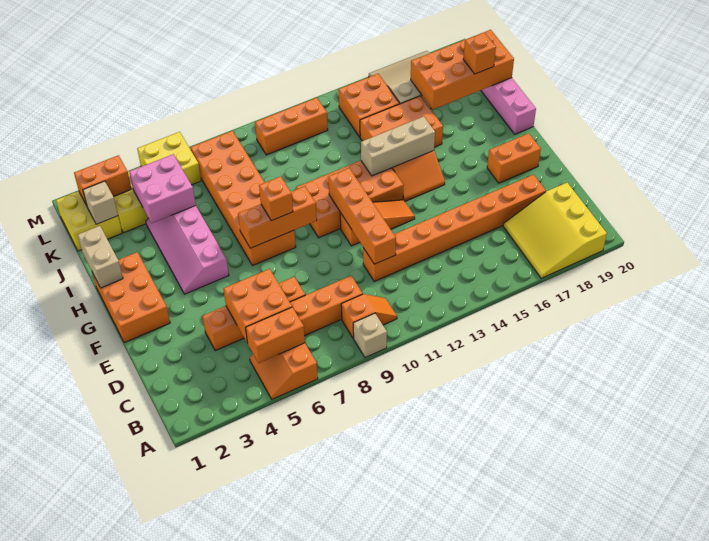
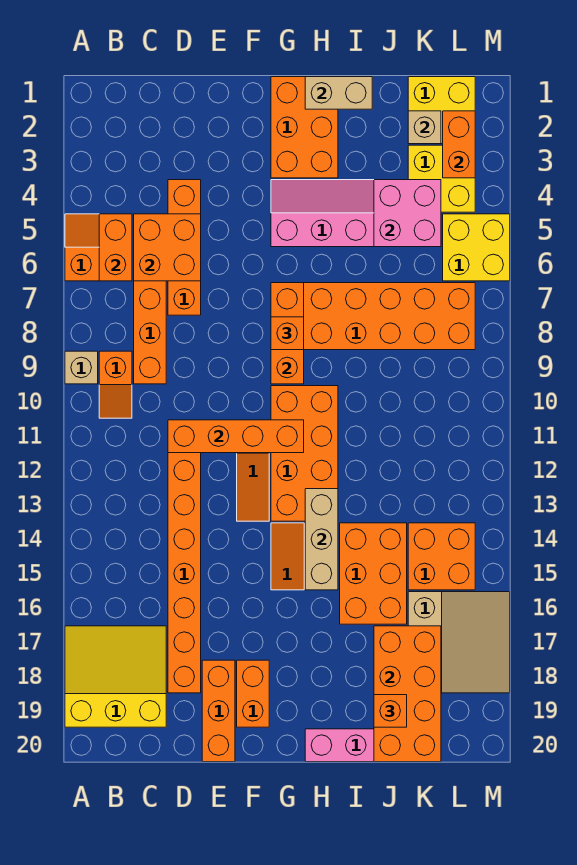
orange 2x3 brick [92,252,170,343] -> orange 2x3 brick turned to [271,77,338,178]
orange 1x3 brick [255,98,328,155] -> orange 1x3 brick moved to [202,660,235,762]

